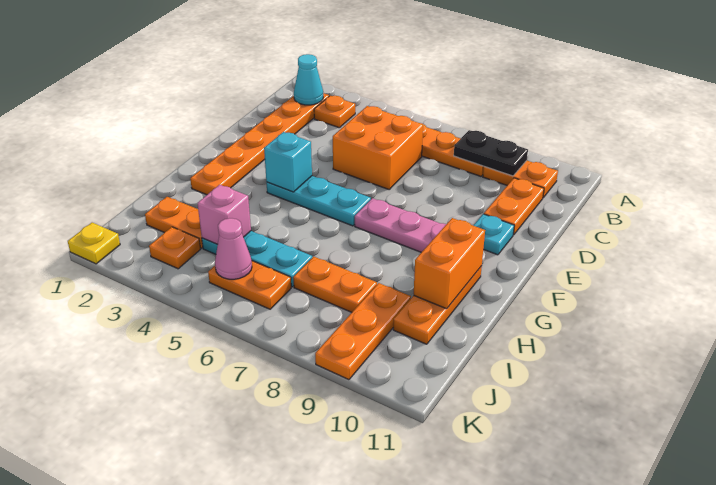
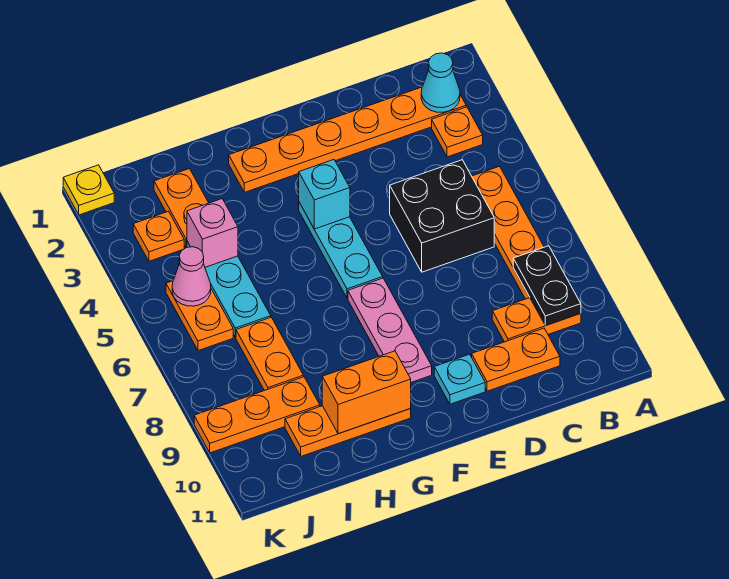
orange 1x2 plate [483,161,558,198] -> orange 1x2 plate turned to [492,298,581,342]
orange 2x2 brick [333,106,423,189] -> black 2x2 brick [390,160,494,272]

